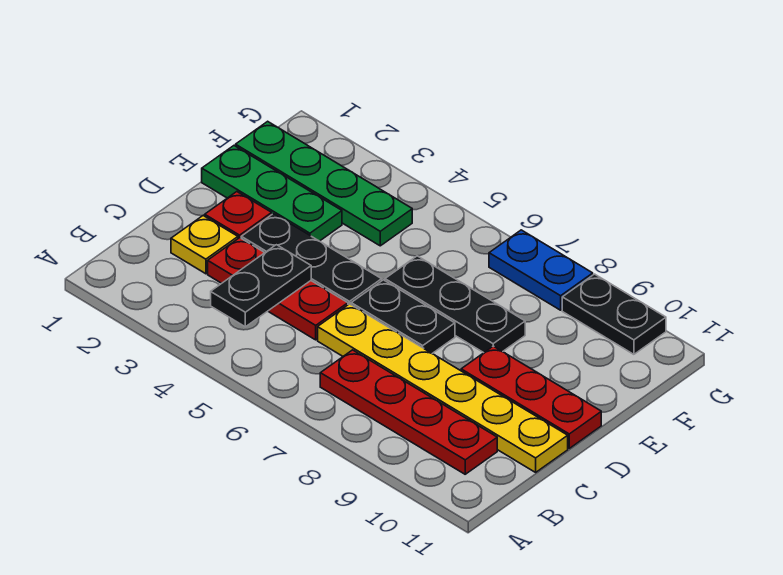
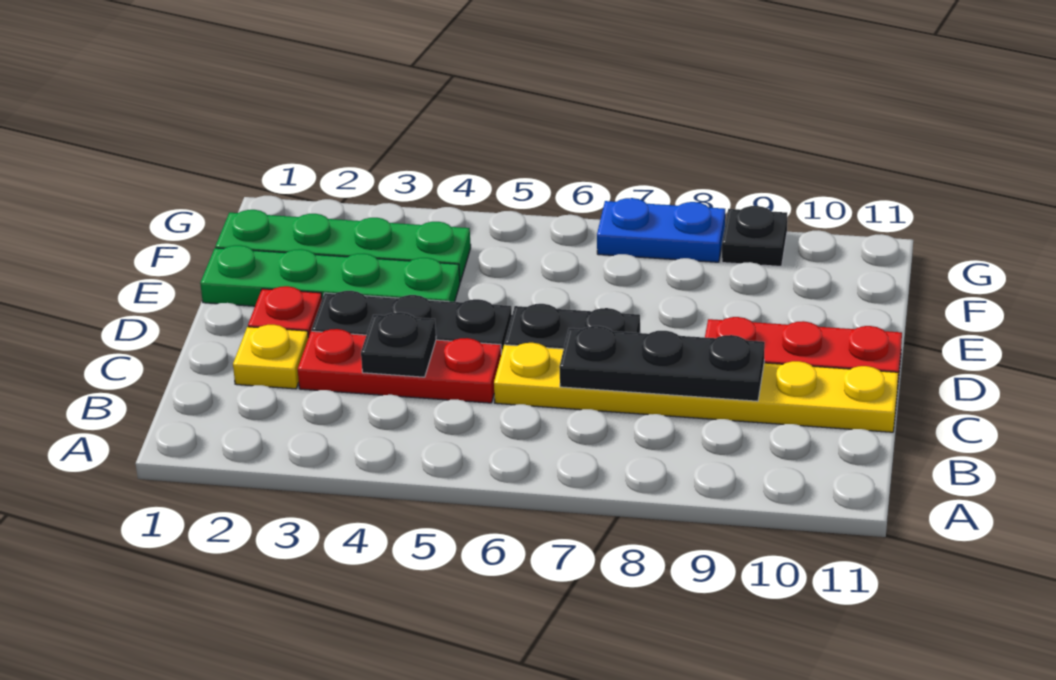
black 1x2 plate [211,245,311,327] -> black 1x1 plate [361,312,436,377]
red 1x4 plate [320,350,497,474] -> none
green 1x3 plate [202,146,342,241] -> green 1x4 plate [200,245,460,306]
black 1x3 plate [385,256,525,353] -> black 1x3 plate moved to [559,326,765,401]
black 1x2 plate [562,274,666,354] -> black 1x1 plate [722,206,787,266]

